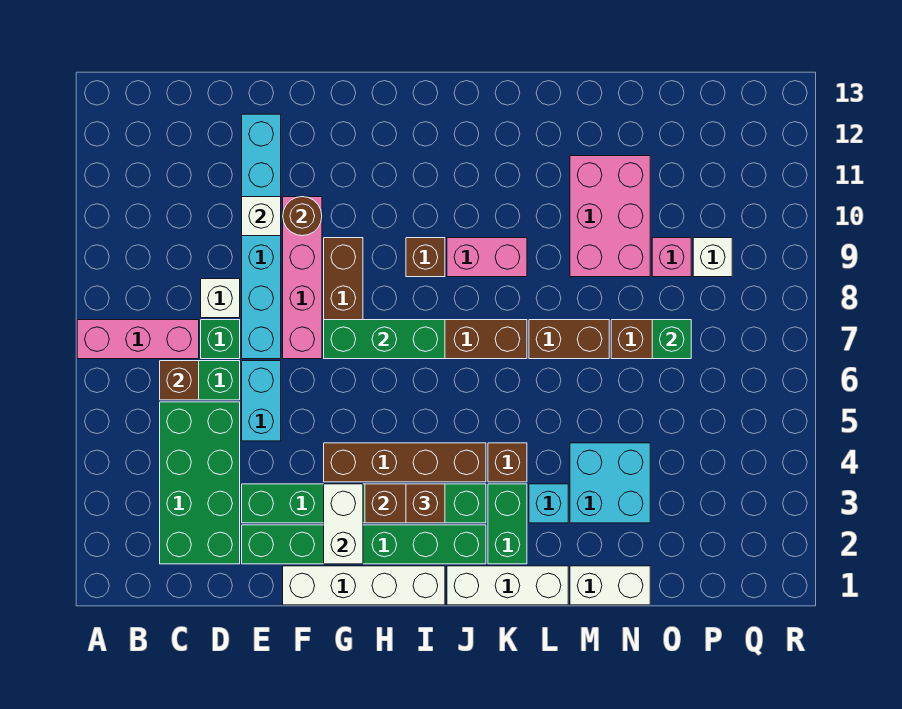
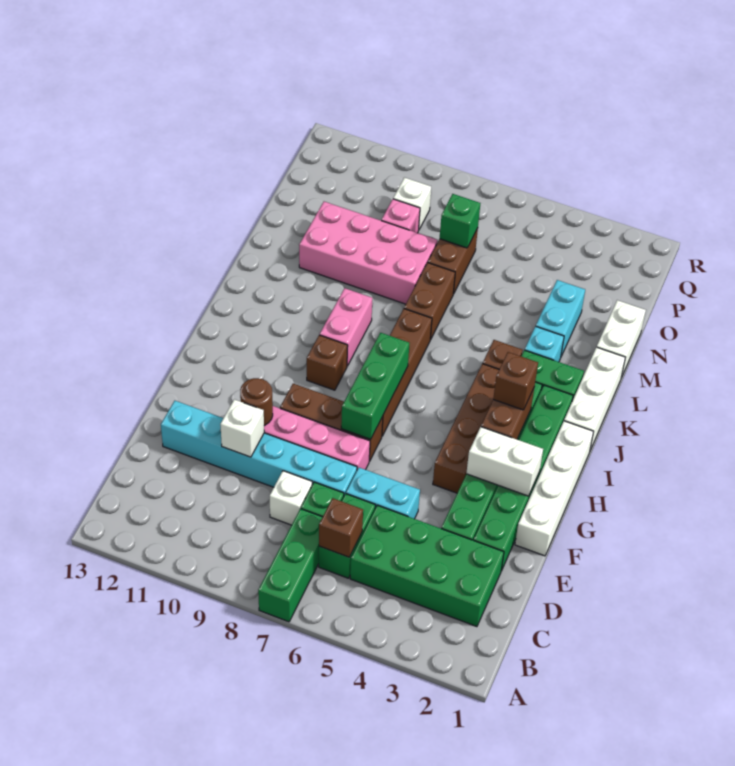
pink 1x3 brick [77,320,199,359] -> green 1x3 brick [258,509,323,622]
cyan 2x2 brick [570,443,650,523] -> cyan 1x2 brick [536,280,585,356]
pink 2x3 brick [570,156,650,277] -> pink 2x4 brick [299,202,437,304]

